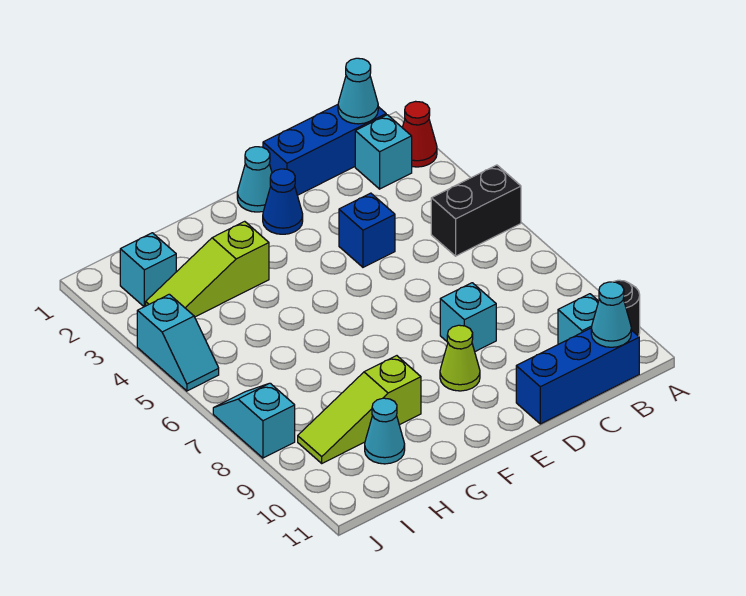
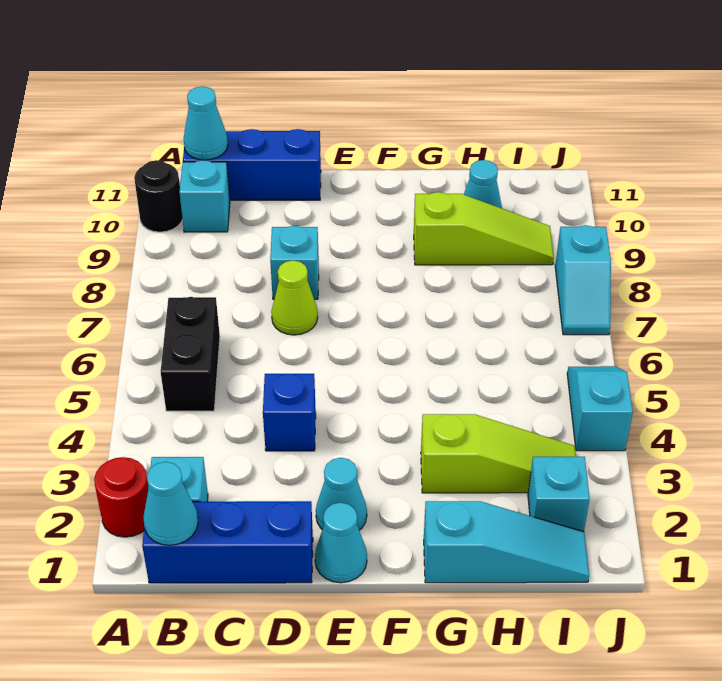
red 1x1 cone [402,101,437,167] -> red 1x1 round brick [94,457,149,537]
black 1x2 brick [431,165,521,256] -> black 1x2 brick turned to [161,297,220,411]
blue 1x1 cone [263,169,303,234] -> cyan 1x1 cone [316,458,367,530]
lime 1x1 cone [440,325,480,391] -> lime 1x1 cone moved to [271,260,318,335]
none -> cyan 1x3 slope [424,501,589,583]

